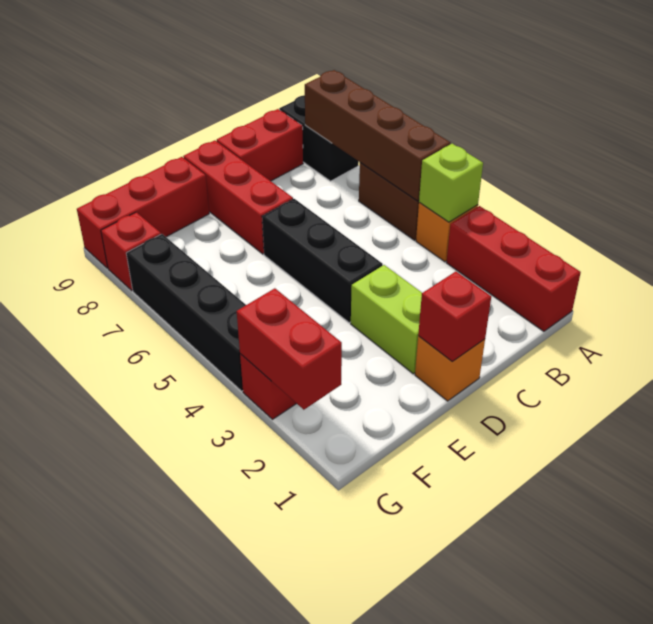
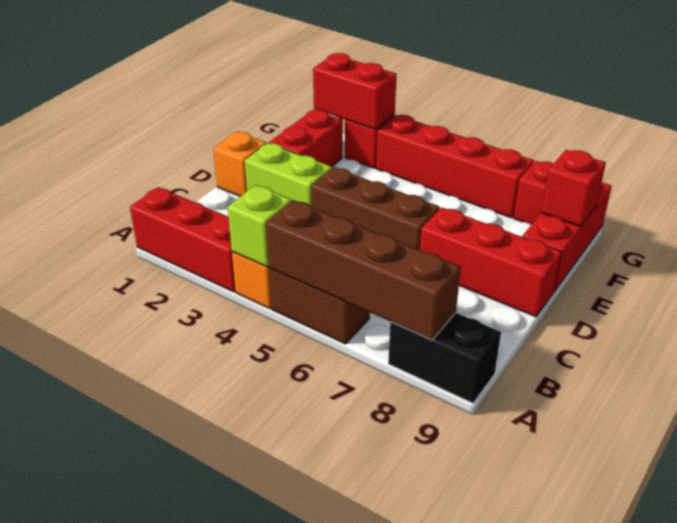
red 1x2 brick [217,109,303,181] -> red 1x2 brick moved to [269,110,343,167]
red 1x1 brick [418,272,491,362] -> red 1x1 brick moved to [541,150,606,227]
black 1x3 brick [262,199,383,323] -> brown 1x3 brick [311,167,440,250]
black 1x4 brick [126,234,246,391] -> red 1x4 brick [376,115,534,218]

